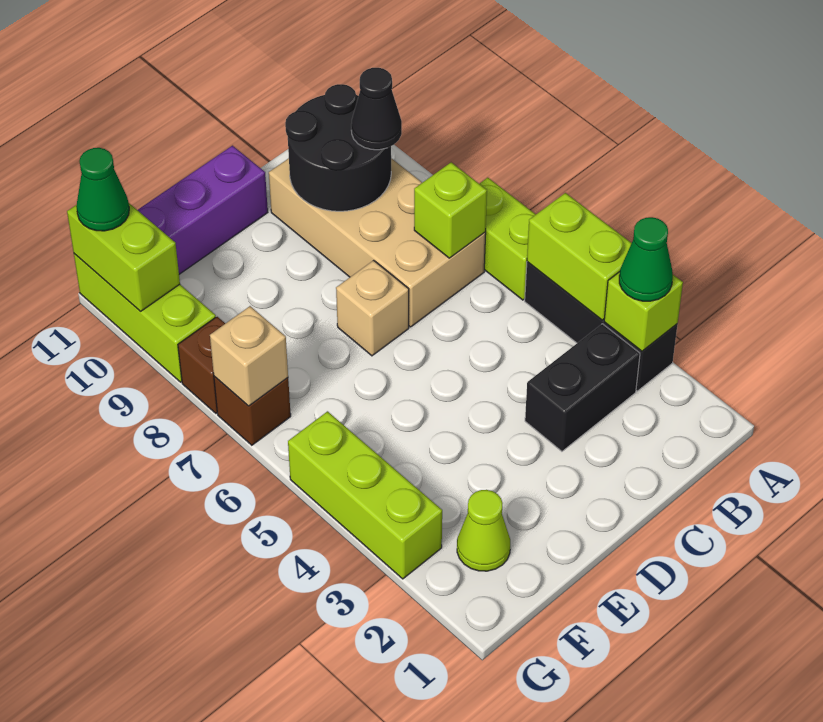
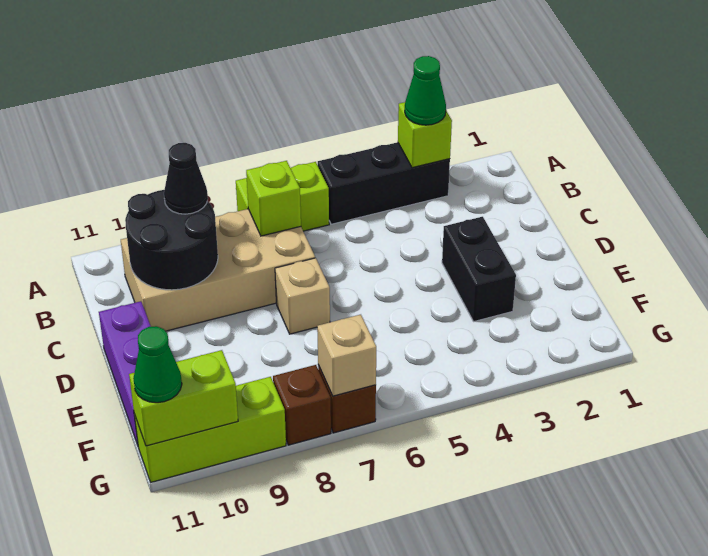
lime 1x2 brick [527,193,632,320] -> none
black 1x2 brick [525,324,640,451] -> black 1x2 brick moved to [442,217,516,321]
lime 1x1 cone [457,490,510,571] -> none
lime 1x3 brick [288,411,442,579] -> none

